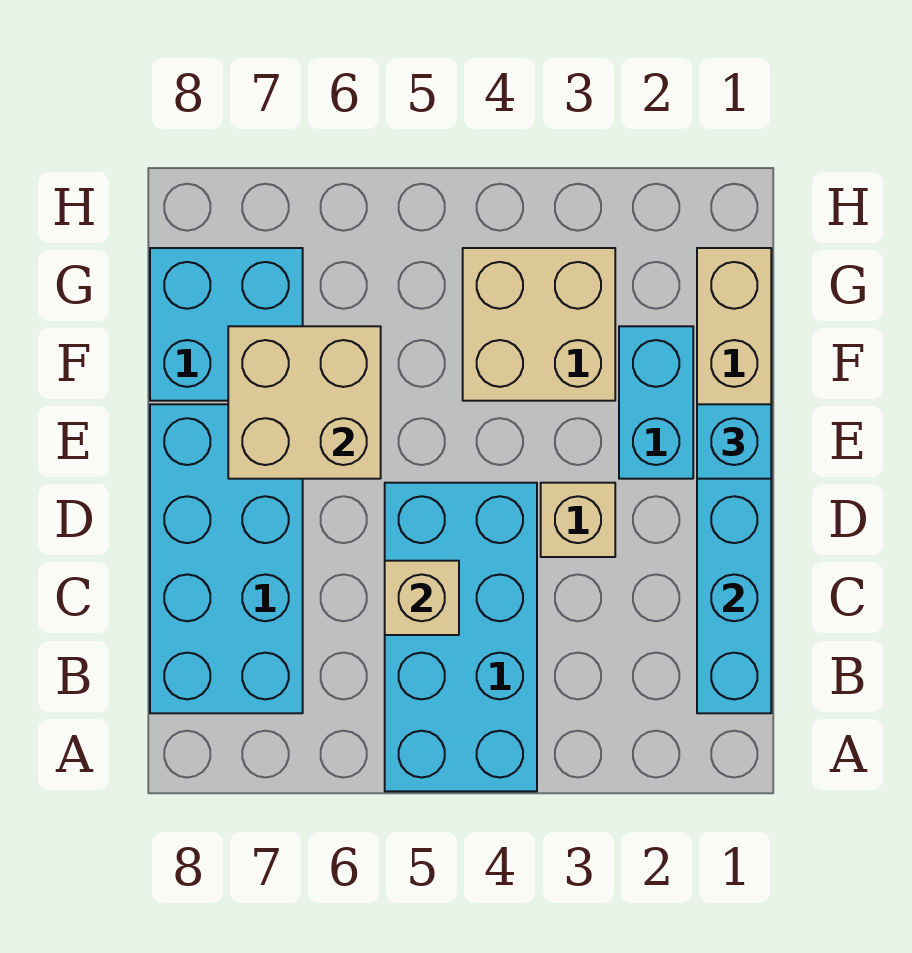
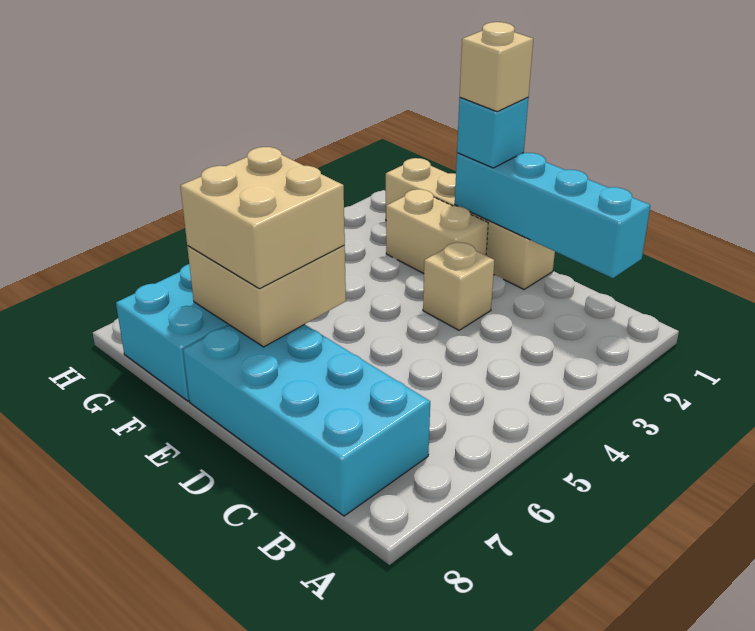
cyan 2x4 brick [385,483,537,791] -> none
tan 1x1 brick [385,561,459,635] -> tan 1x1 brick moved to [460,22,533,112]
cyan 1x2 brick [619,326,693,479] -> tan 1x2 brick [386,189,488,273]
tan 2x2 brick [463,248,615,401] -> tan 2x2 brick moved to [180,147,345,289]

